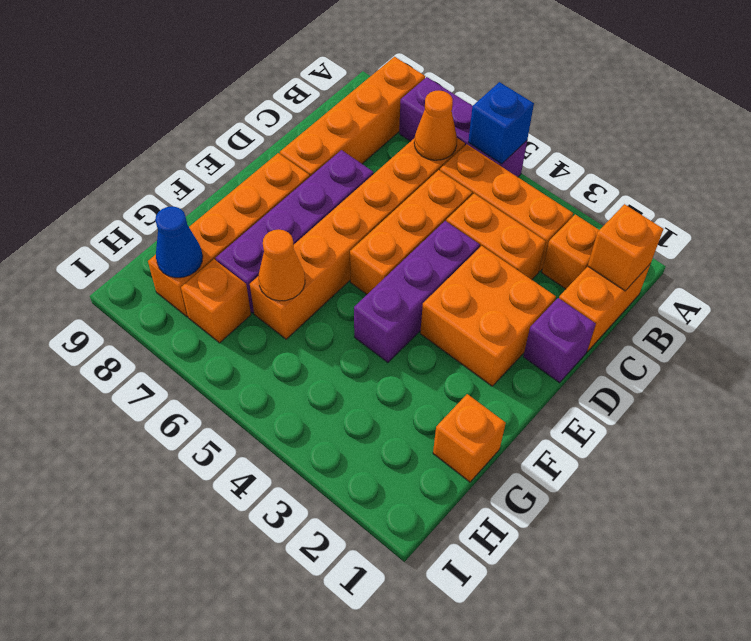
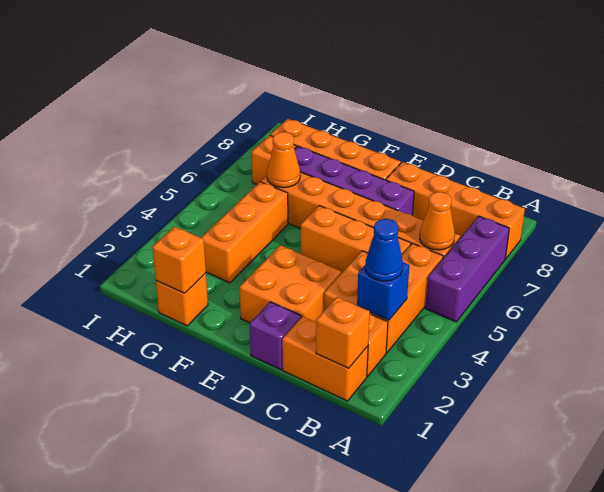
blue 1x1 brick [468,82,534,164] -> blue 1x1 brick moved to [357,262,409,320]
purple 1x3 brick [354,221,480,362] -> none
none -> orange 1x1 brick [152,226,206,293]
none -> orange 1x3 brick [201,182,288,283]
blue 1x1 cone [155,206,203,278] -> blue 1x1 cone moved to [365,219,403,281]

